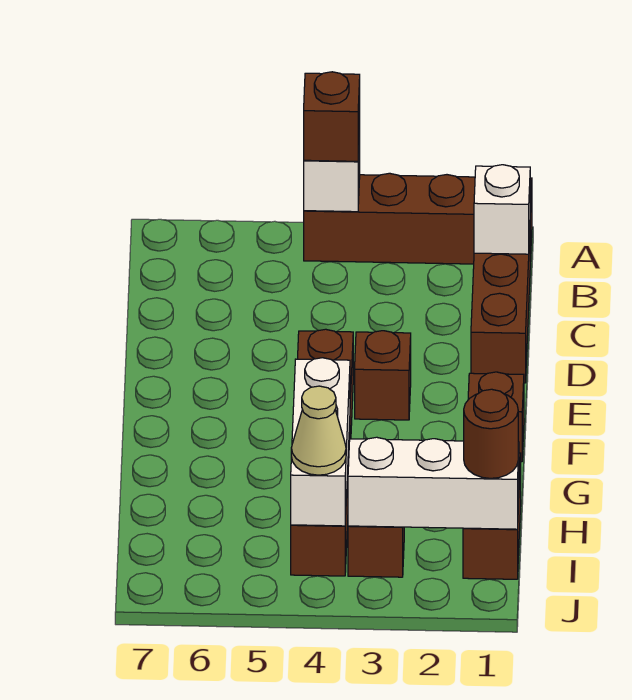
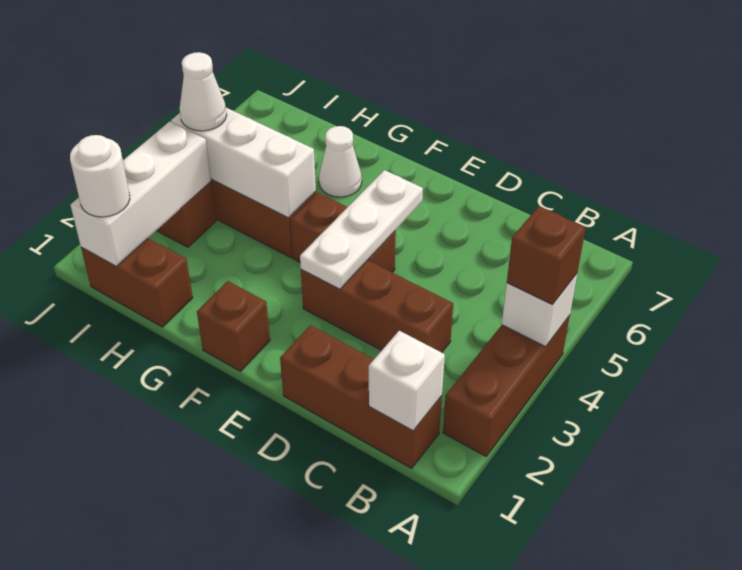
brown 1x4 brick [304,173,532,264] -> brown 1x3 brick [443,315,570,456]
brown 1x1 brick [355,331,411,420] -> brown 1x3 brick [301,260,453,353]
none -> white 1x3 plate [300,170,423,289]
none -> white 1x1 cone [319,126,362,197]
brown 1x1 round brick [464,389,518,478] -> white 1x1 round brick [70,135,130,217]
tan 1x1 cone [291,386,346,475] -> white 1x1 cone [180,52,227,131]

